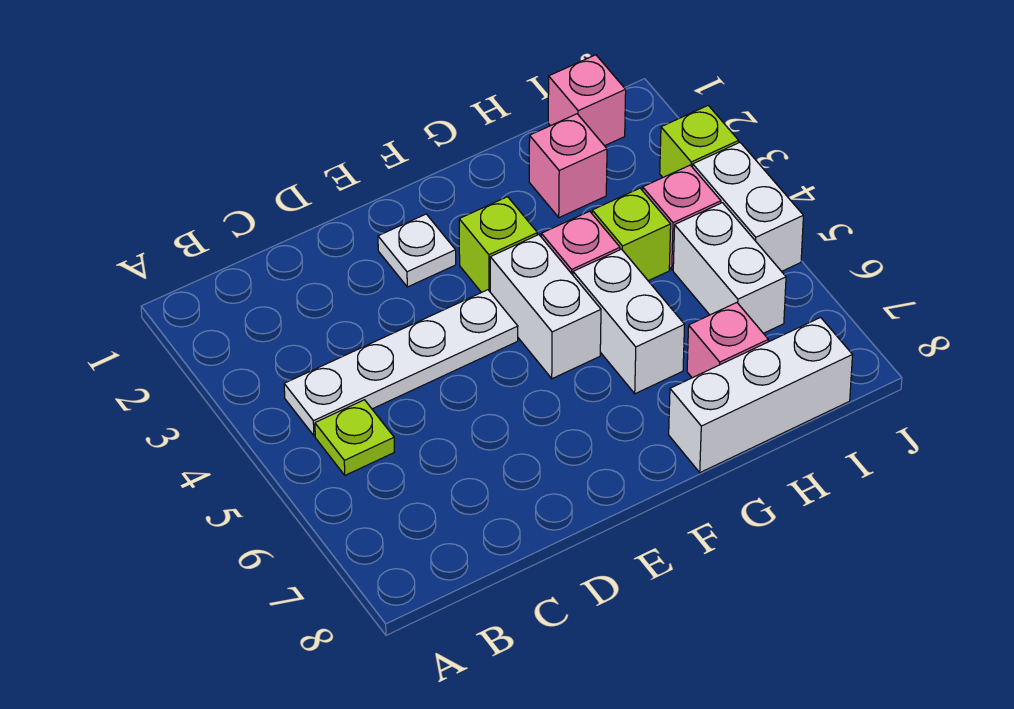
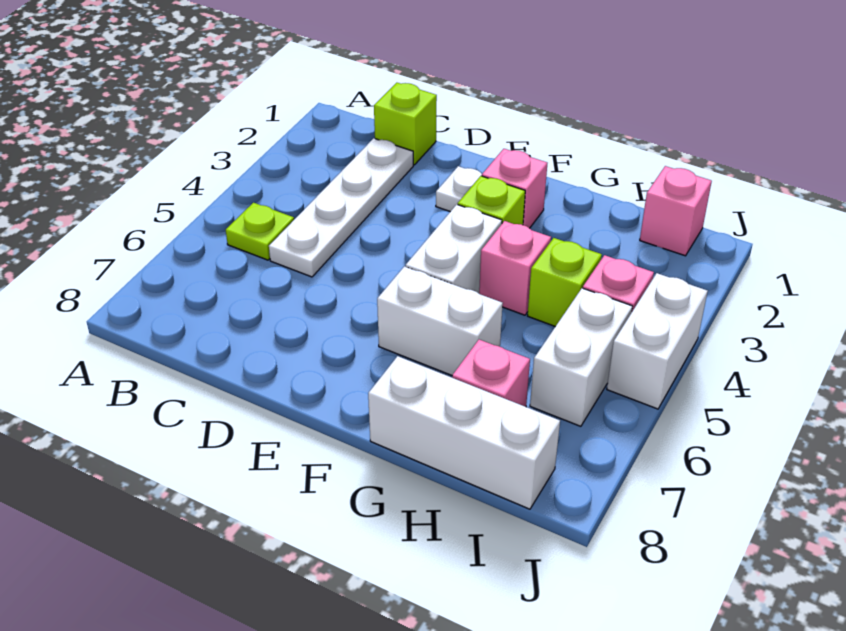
white 1x4 plate [284,290,518,436] -> white 1x4 plate turned to [269,138,413,277]
white 1x2 brick [573,249,685,394] -> white 1x2 brick turned to [377,266,503,375]
pink 1x1 brick [529,114,607,218] -> pink 1x1 brick moved to [482,149,547,228]
lime 1x1 brick [660,106,739,177] -> lime 1x1 brick moved to [374,83,437,165]

